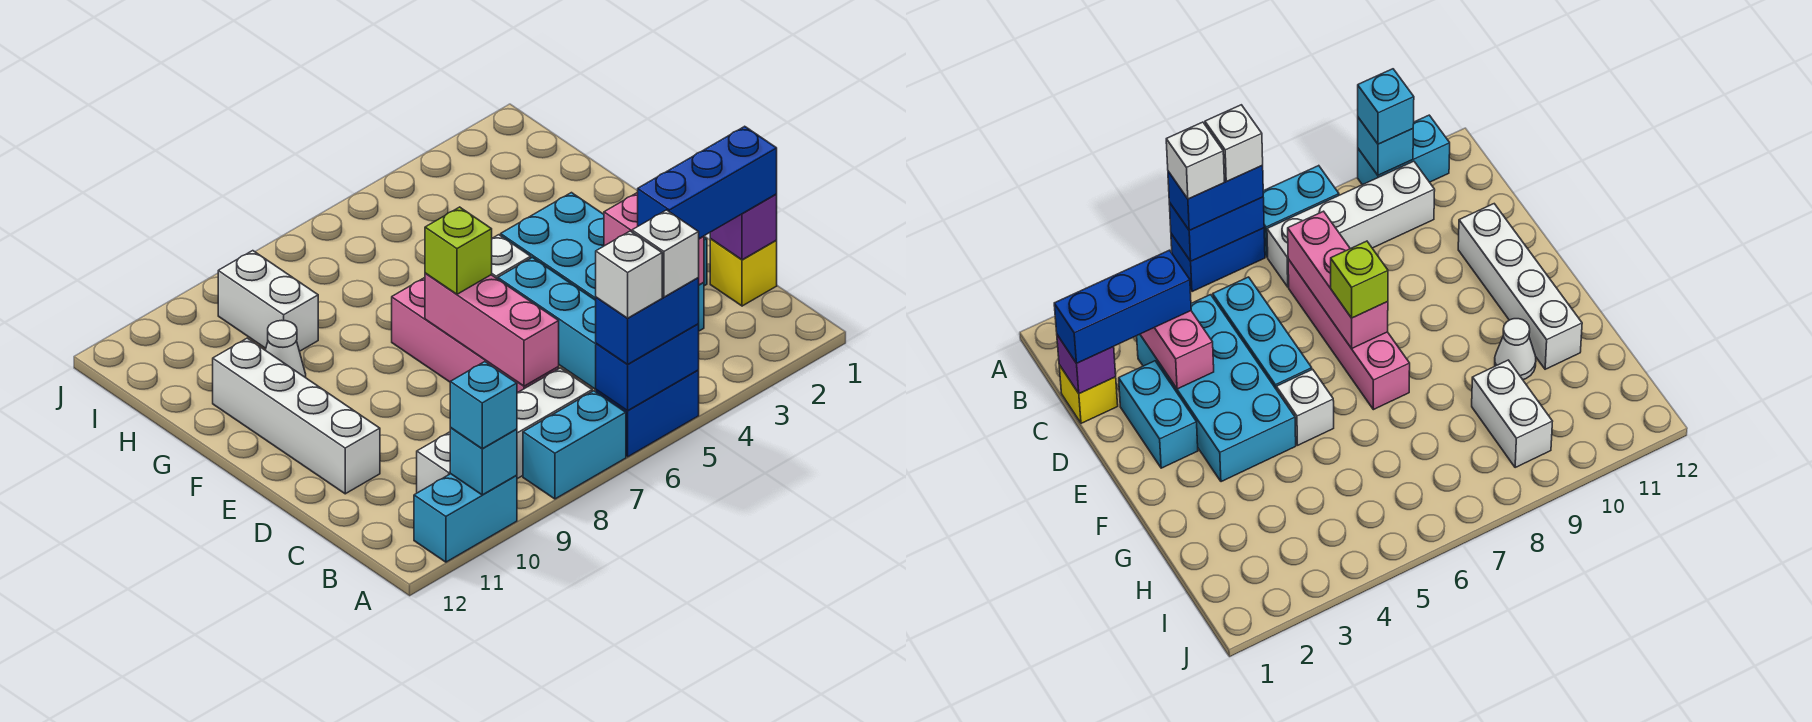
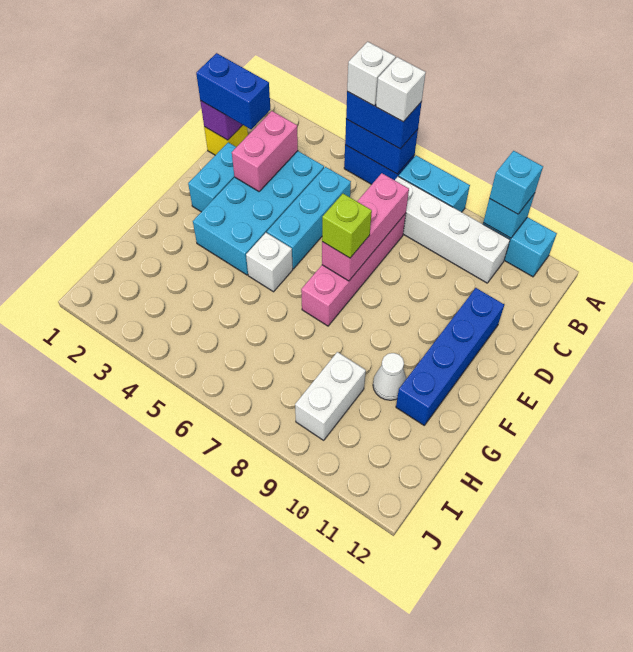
blue 1x3 brick [638,126,777,239] -> blue 1x2 brick [196,53,270,129]
white 1x4 brick [213,338,380,494] -> blue 1x4 brick [396,288,504,425]

